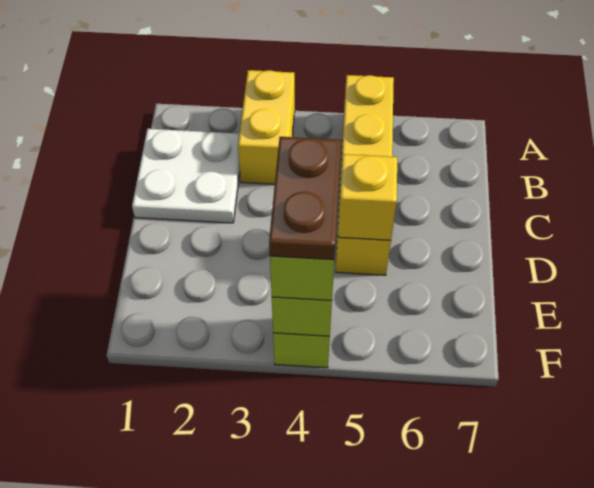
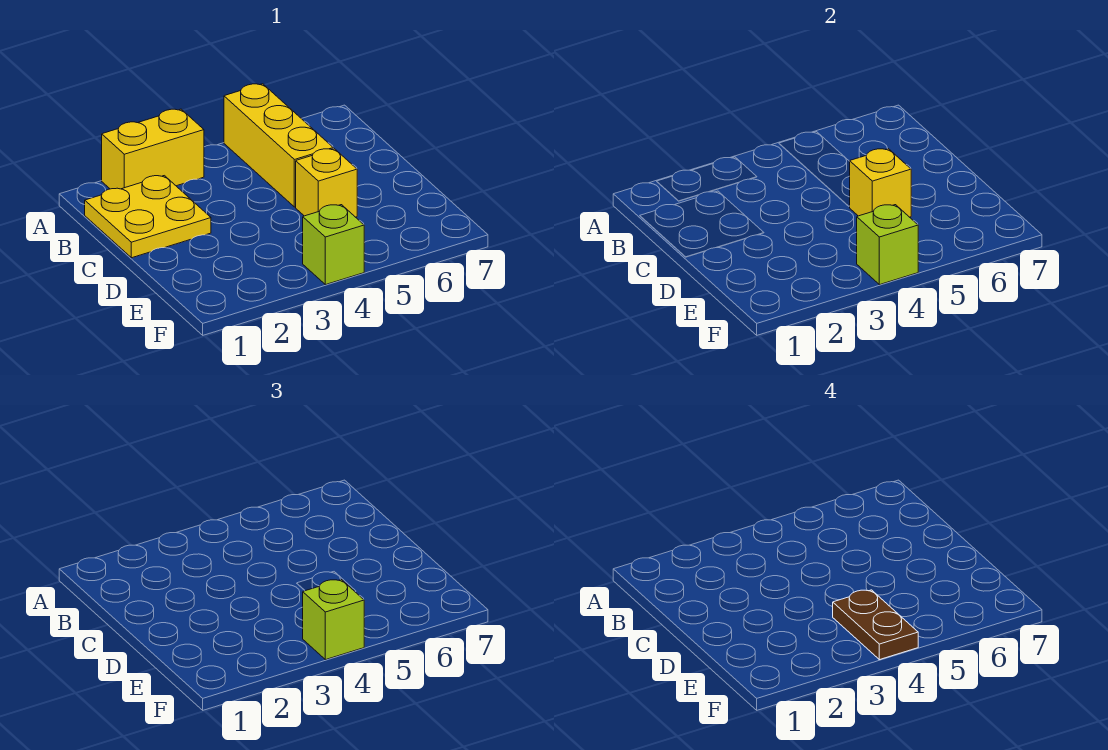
yellow 1x2 brick [238,70,295,184] -> yellow 1x2 brick turned to [102,109,204,189]
white 2x2 plate [132,129,240,223] -> yellow 2x2 plate [85,176,211,258]

